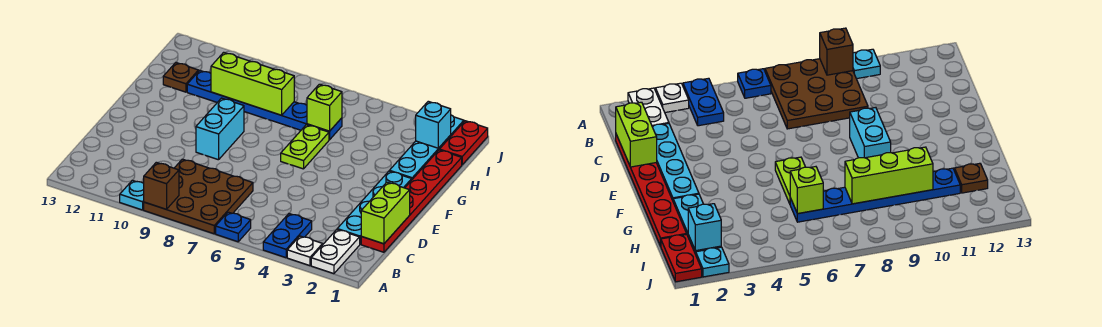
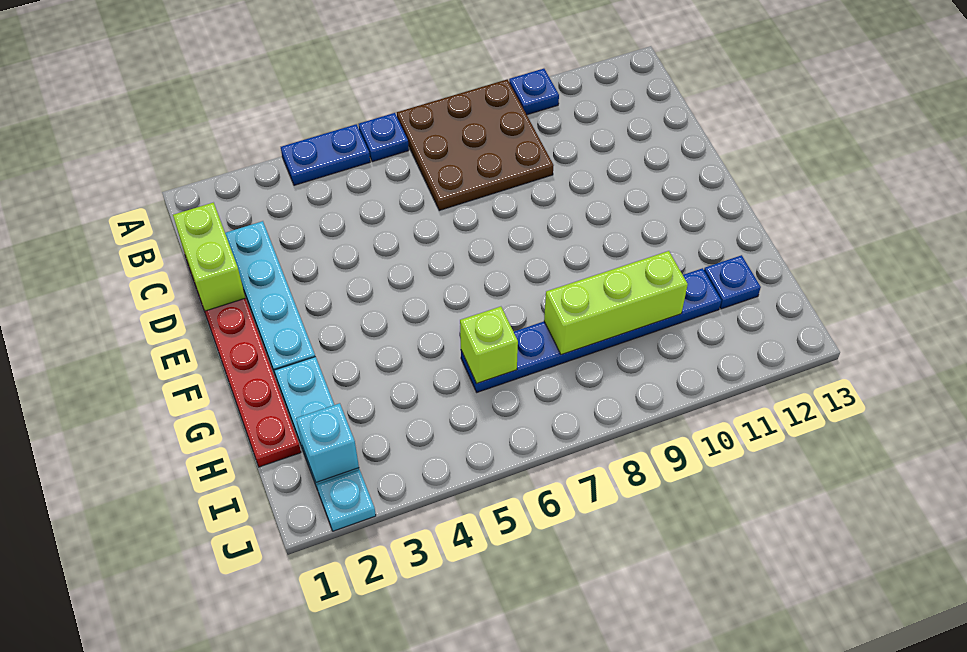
white 1x2 plate [311,230,360,274] -> none
white 1x1 plate [287,236,323,266] -> none
blue 1x2 plate [263,214,312,258] -> blue 1x2 plate turned to [281,124,370,185]
brown 1x1 brick [144,162,179,209] -> none
cyan 1x1 plate [120,180,144,210] -> blue 1x1 plate [509,69,559,115]
cyan 1x2 brick [196,98,244,160] -> none
lime 1x2 plate [281,125,329,169] -> none
brown 1x1 plate [163,63,198,92] -> blue 1x1 plate [704,255,761,309]
red 1x2 plate [440,121,488,165] -> none

